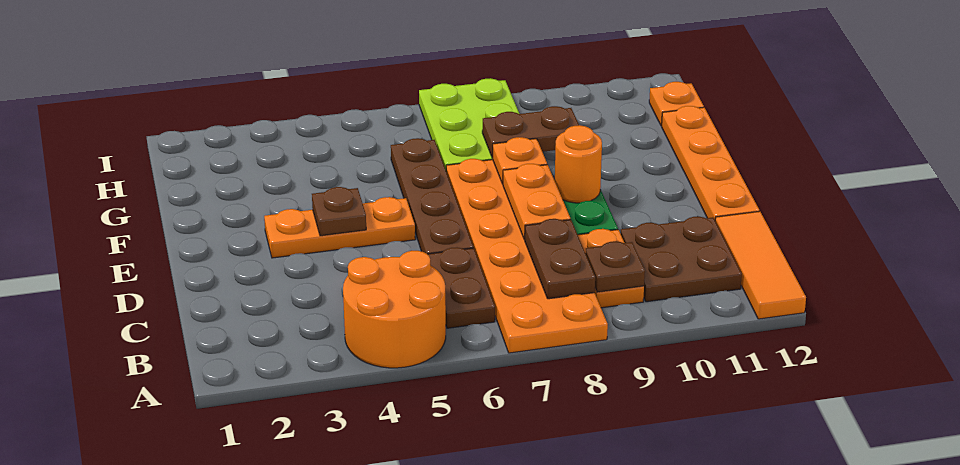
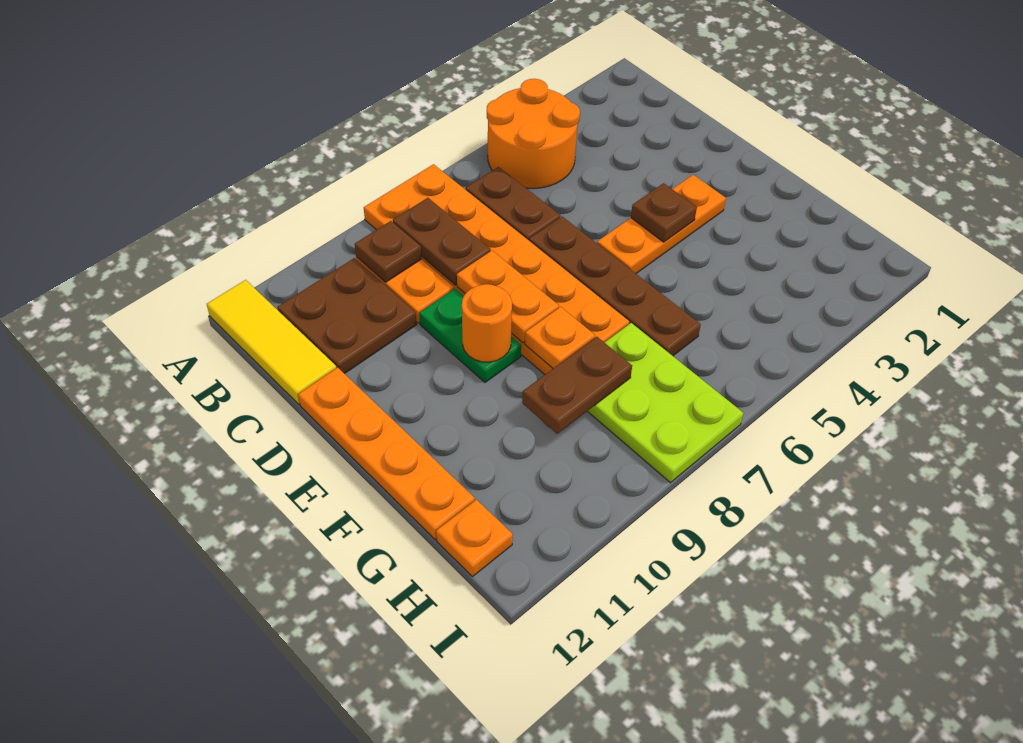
orange 1x3 tile [715,211,806,319] -> yellow 1x3 tile [207,280,336,404]

